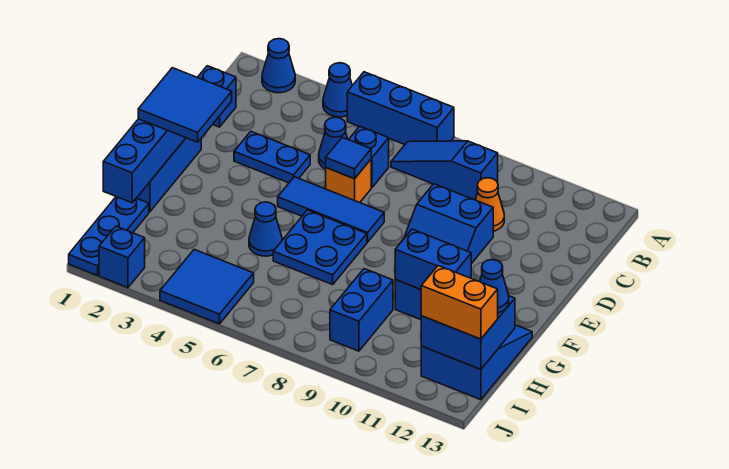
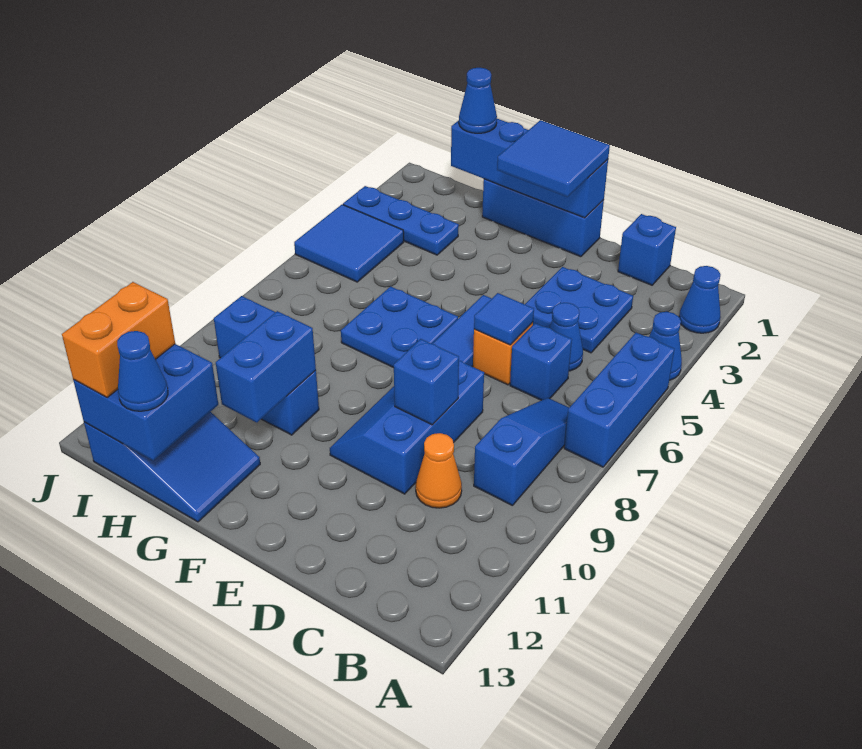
blue 1x2 plate [234,132,310,183] -> blue 2x2 plate [525,267,633,353]
blue 2x2 slope [404,184,493,264] -> blue 2x3 slope [330,361,484,494]
blue 1x1 cone [249,202,282,256] -> blue 1x1 cone moved to [459,68,497,133]
blue 1x3 plate [69,197,149,276] -> blue 1x3 plate moved to [343,186,459,255]
blue 1x1 brick [99,226,145,288] -> blue 1x1 brick moved to [394,339,459,425]

